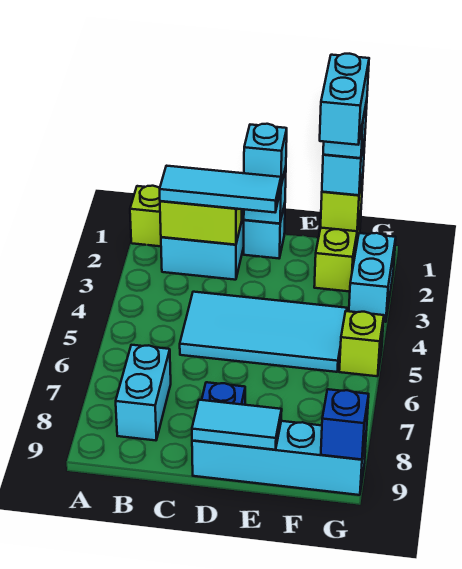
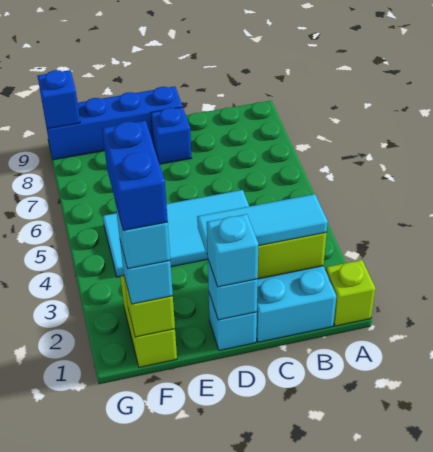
cyan 1x2 brick [116,345,171,440] -> none
cyan 1x4 brick [192,421,366,495] -> blue 1x4 brick [44,86,182,160]
cyan 1x2 tile [192,400,282,450] -> none
cyan 1x2 brick [320,54,369,145] -> blue 1x2 brick [102,121,168,230]
cyan 1x2 brick [349,233,396,322] -> none
lime 1x1 brick [339,311,384,376] -> none

